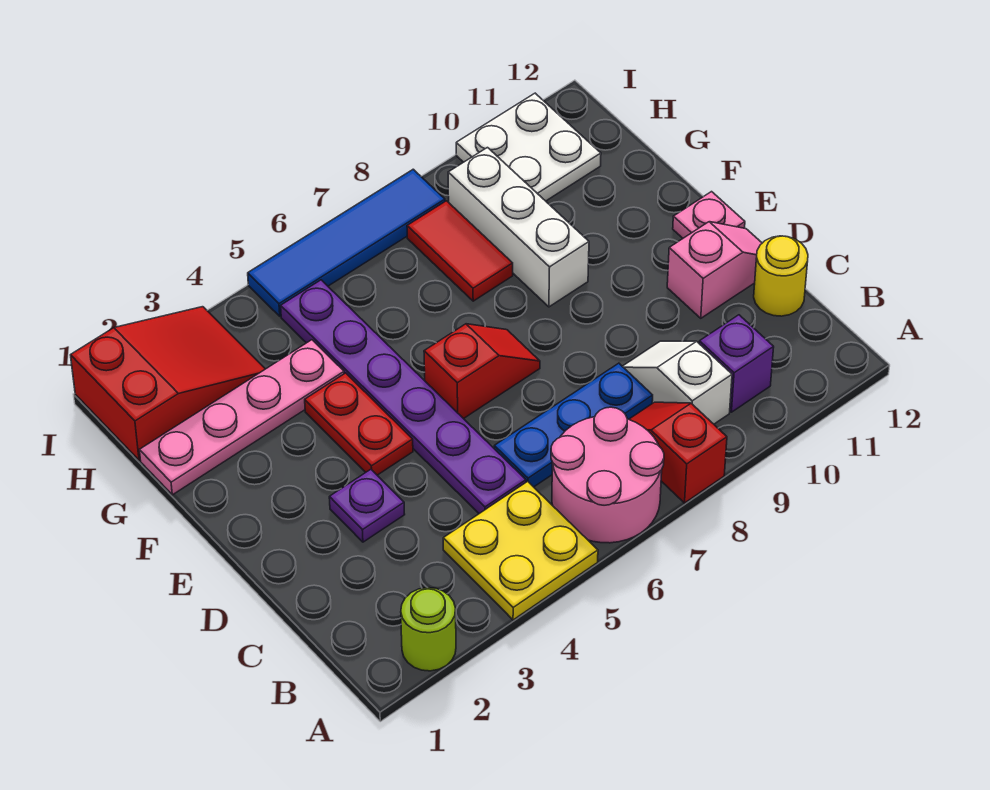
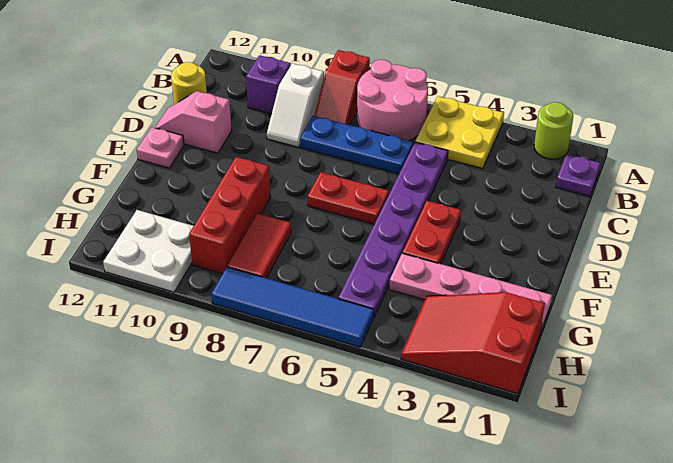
purple 1x1 plate [329,469,405,542] -> purple 1x1 plate moved to [556,154,600,196]
red 1x2 slope [424,324,540,419] -> red 1x2 plate [308,172,389,224]
white 1x3 brick [448,148,589,307] -> red 1x3 brick [189,157,271,274]

